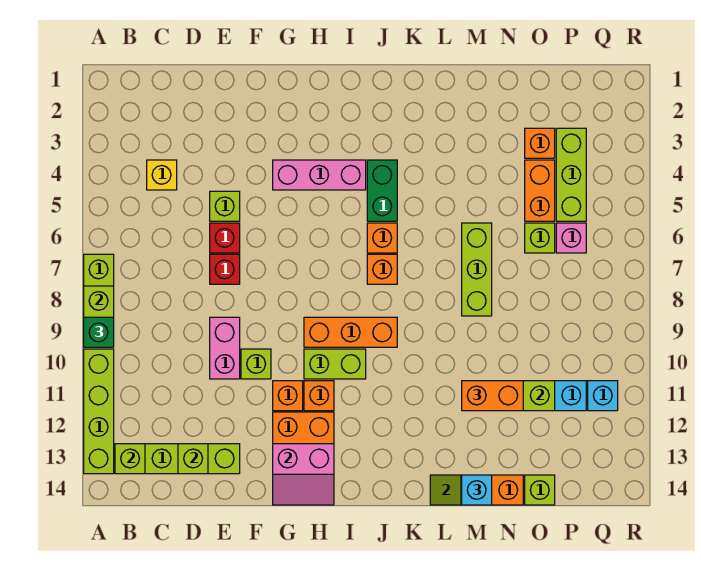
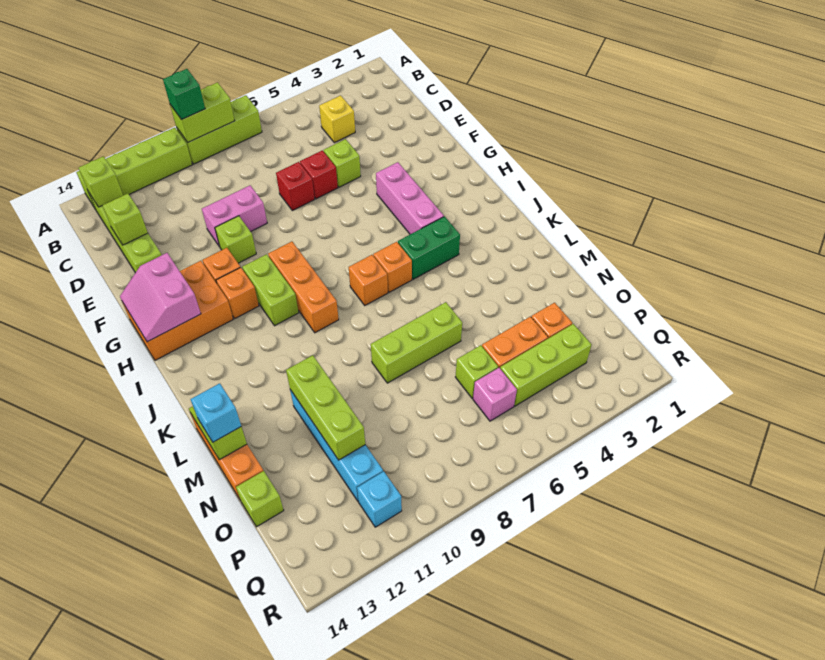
orange 1x2 brick [462,381,523,411] -> none

